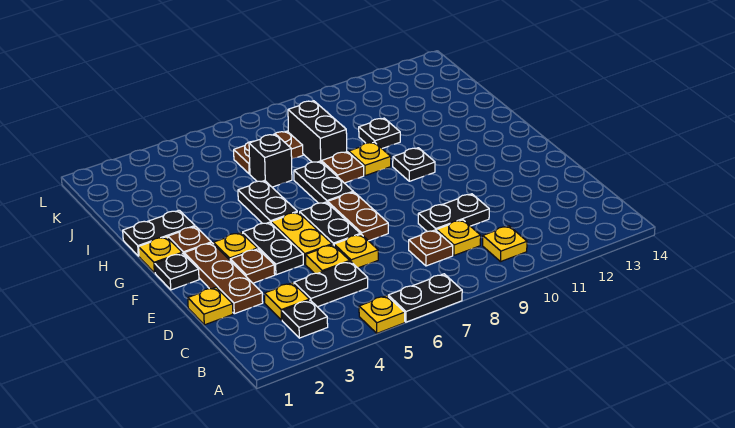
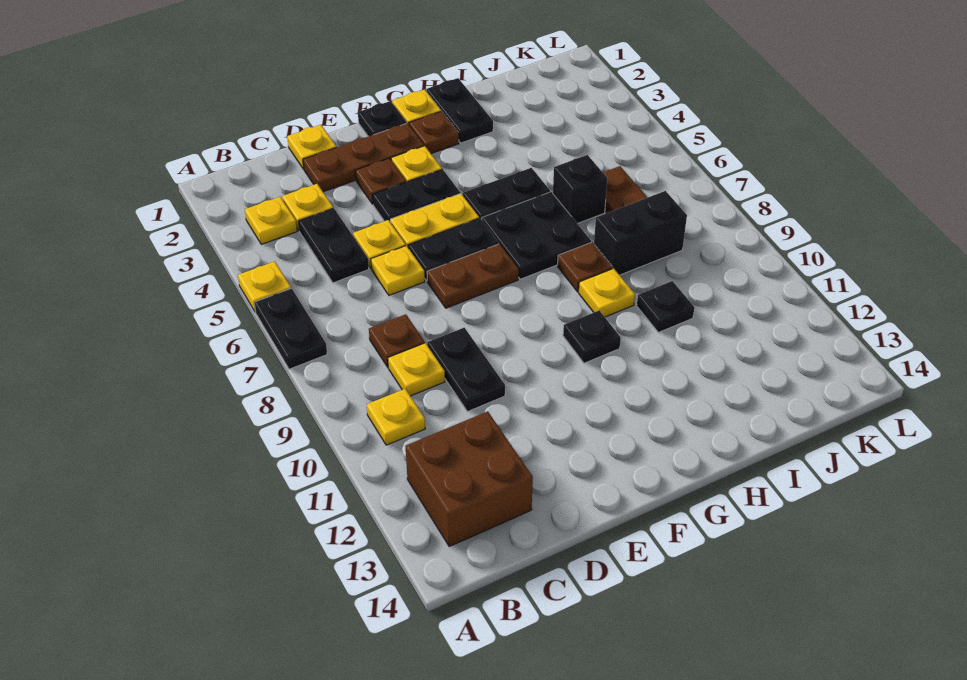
black 1x1 plate [282,300,328,338] -> yellow 1x1 plate [245,197,297,244]
none -> brown 2x2 brick [405,411,533,546]
black 1x2 plate [294,161,353,203] -> black 2x2 plate [482,192,591,279]

